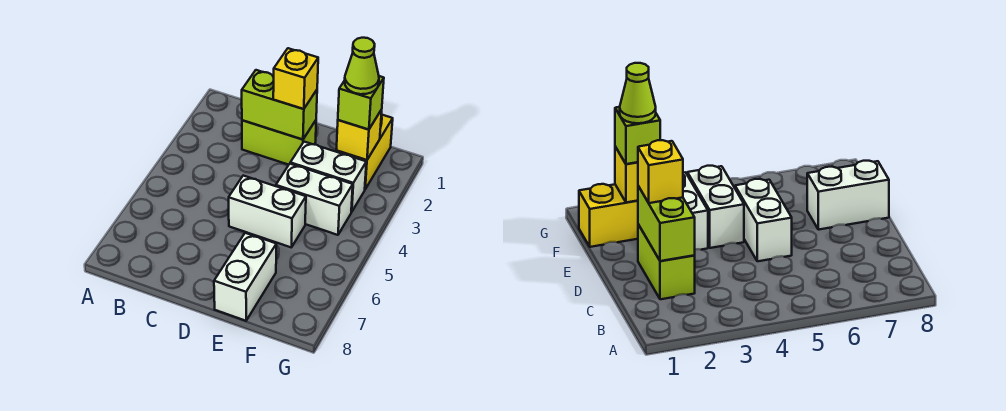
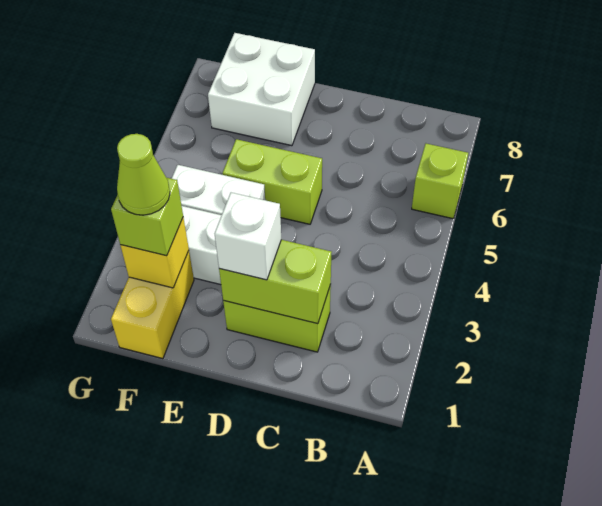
none -> lime 1x1 brick [412,144,468,219]
yellow 1x1 brick [273,48,318,109] -> white 1x1 brick [215,193,281,280]
white 1x2 brick [229,176,306,247] -> lime 1x2 brick [222,139,322,224]
white 1x2 brick [214,233,276,321] -> white 2x2 brick [208,33,315,146]

